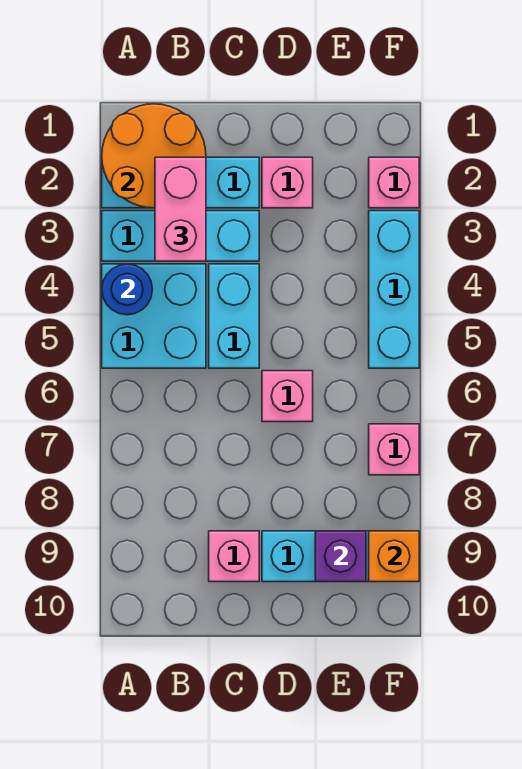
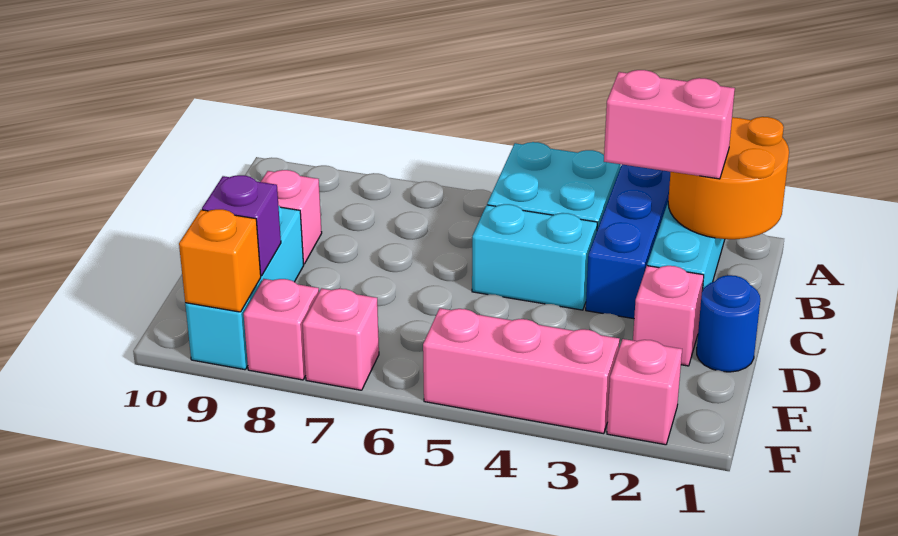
cyan 1x3 brick [102,211,259,261] -> blue 1x3 brick [586,165,670,319]
blue 1x1 round brick [102,264,153,315] -> blue 1x1 round brick moved to [697,275,760,372]
pink 1x1 brick [262,371,313,422] -> pink 1x1 brick moved to [244,279,319,380]
cyan 1x3 brick [369,211,419,368] -> pink 1x3 brick [423,308,619,434]

